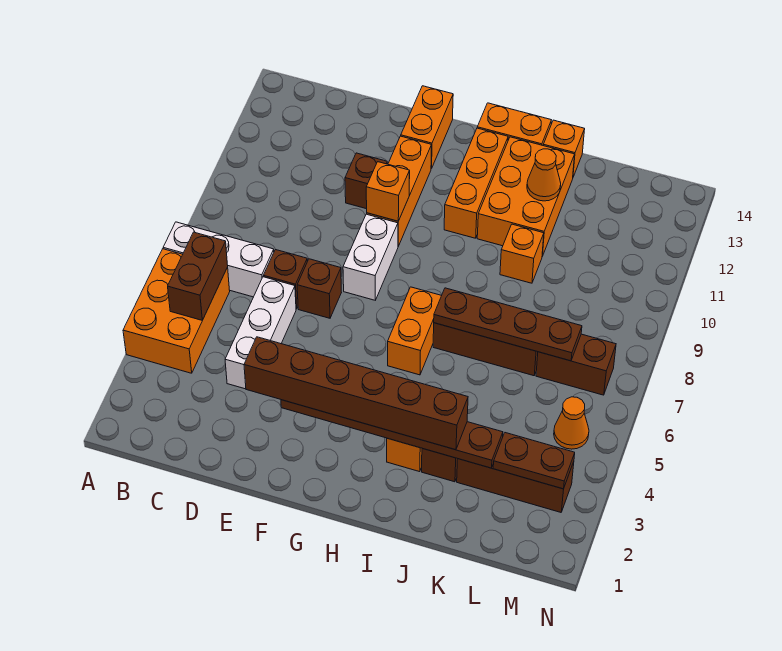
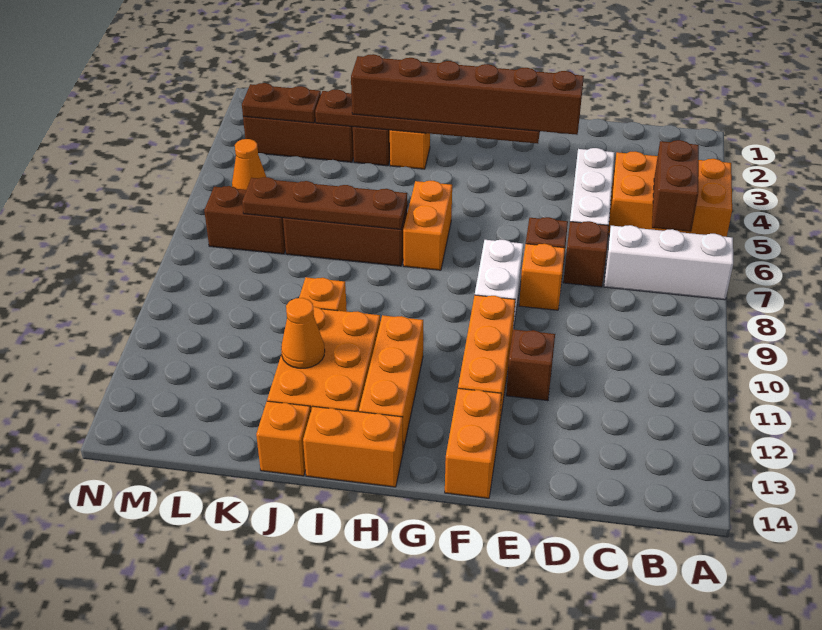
orange 2x3 brick [123,249,230,373] -> orange 2x3 brick turned to [608,151,732,237]
orange 1x1 brick [366,162,410,221] -> orange 1x1 brick moved to [519,244,565,310]

